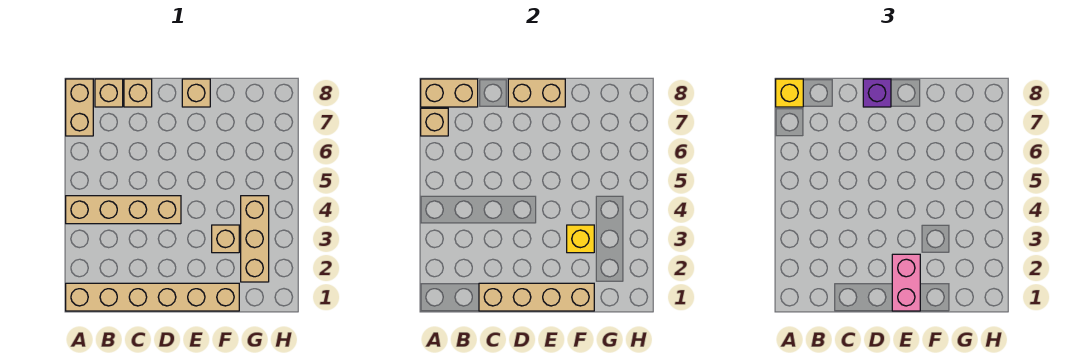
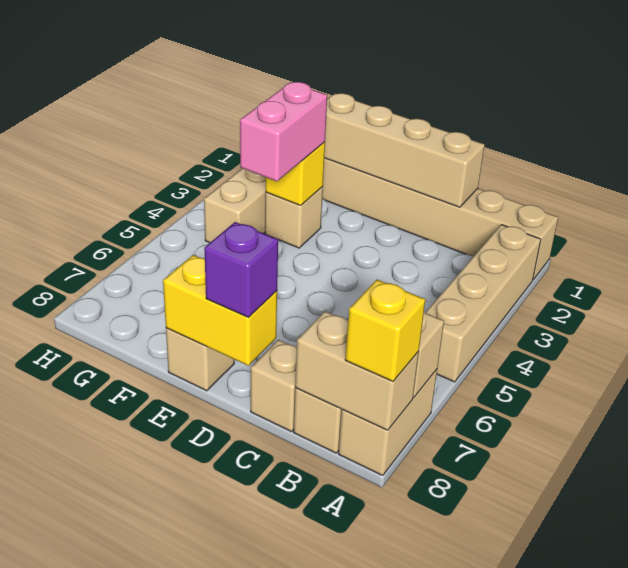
tan 1x4 brick [66,196,181,224] -> tan 1x4 brick turned to [425,225,541,382]
tan 1x2 brick [508,79,565,107] -> yellow 1x2 brick [163,255,277,366]
pink 1x2 brick [892,254,920,311] -> pink 1x2 brick moved to [240,82,327,181]

